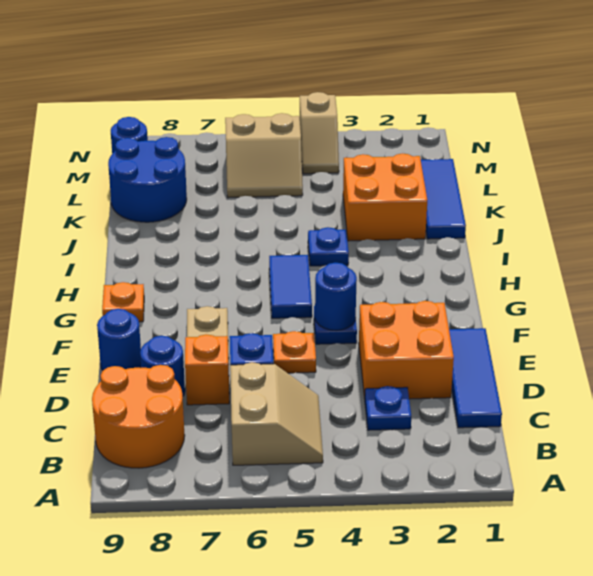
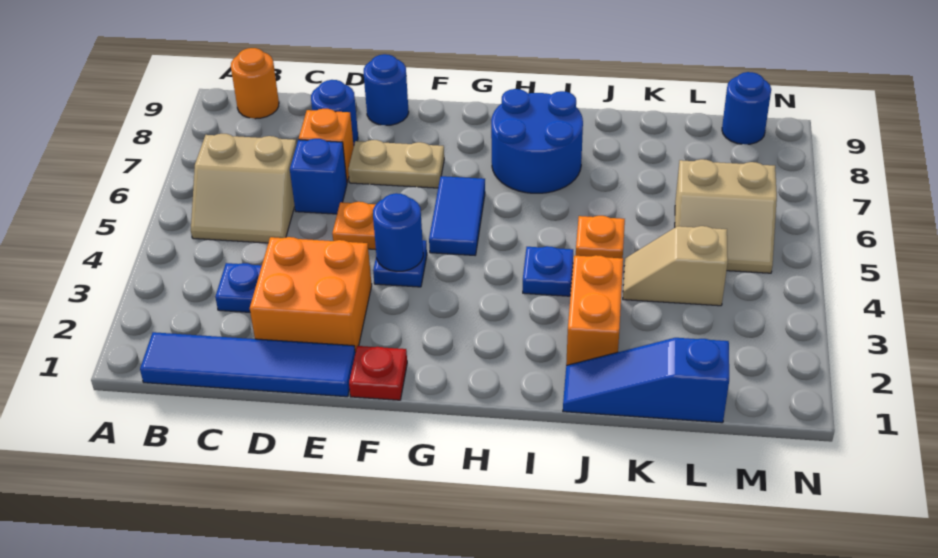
orange 2x2 round brick [92,365,185,468] -> orange 1x1 round brick [231,48,279,119]
blue 1x3 tile [449,328,502,428] -> blue 1x4 tile [140,332,355,397]
none -> red 1x1 plate [349,346,407,400]
blue 1x2 tile [269,255,312,318] -> blue 1x2 tile turned to [429,176,485,255]
orange 1x1 plate [102,282,144,322] -> orange 1x1 plate moved to [576,216,625,258]
blue 1x3 tile [421,159,466,239] -> blue 1x3 slope [563,338,729,423]
orange 2x2 brick [343,153,427,241] -> orange 1x2 brick [566,255,623,366]
blue 2x2 round brick [108,137,187,222] -> blue 2x2 round brick moved to [491,89,583,193]
tan 2x2 slope [225,113,303,198] -> tan 2x2 slope turned to [675,159,777,273]
tan 1x2 slope [300,92,339,174] -> tan 1x2 slope moved to [623,226,728,306]

